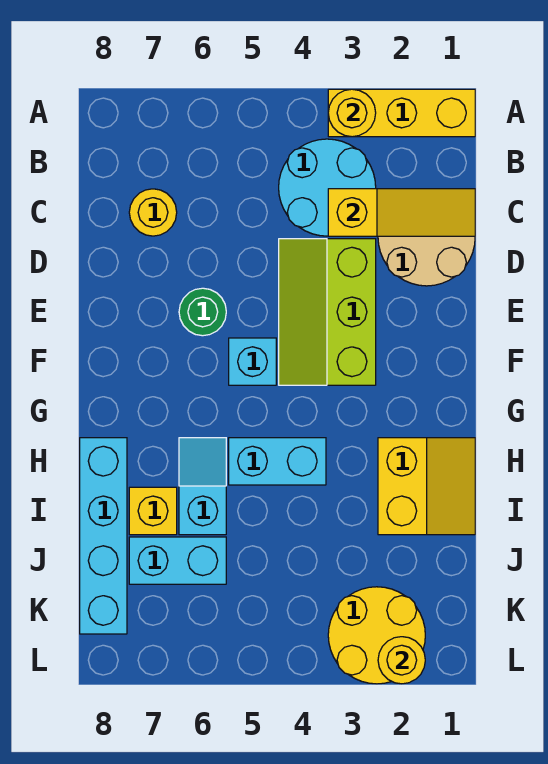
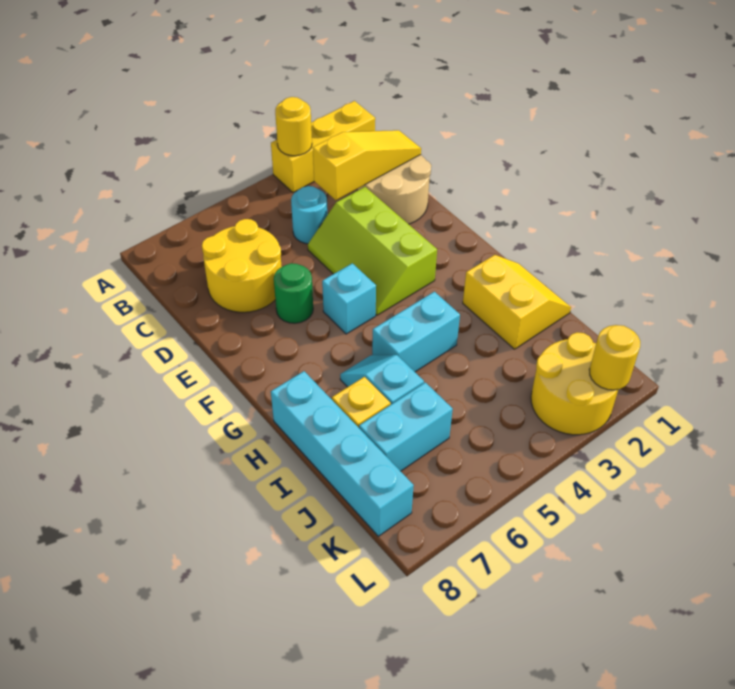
cyan 2x2 round brick [279,139,376,236] -> cyan 1x1 round brick [291,186,328,244]
yellow 1x1 round brick [129,189,177,236] -> yellow 2x2 round brick [202,219,282,312]

